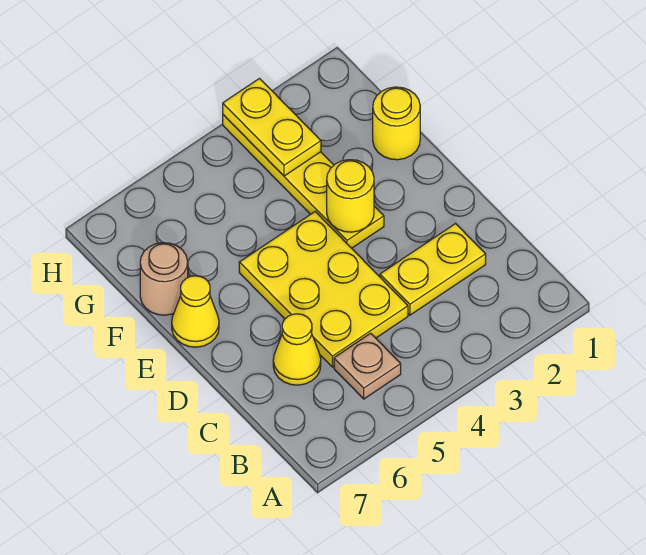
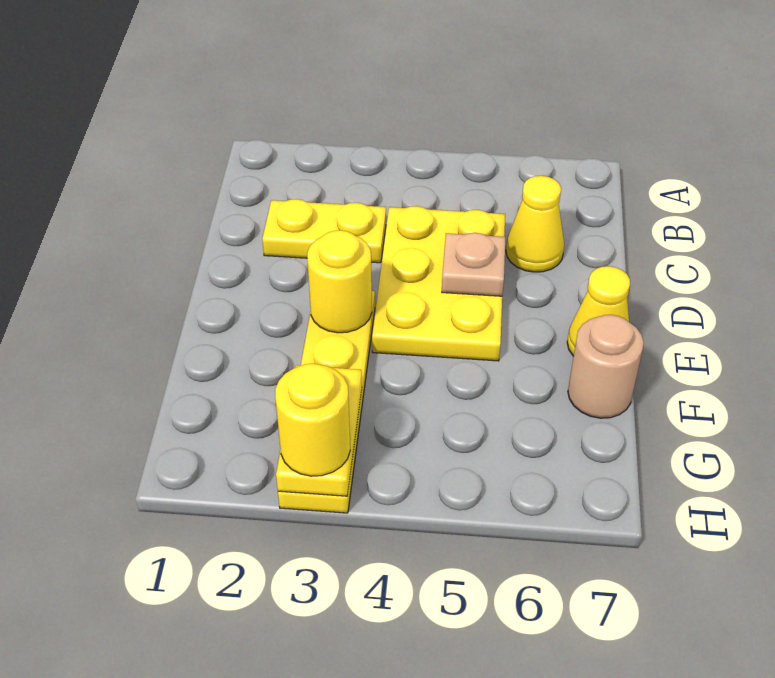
tan 1x1 plate [334,333,401,399] -> tan 1x1 plate moved to [442,233,505,296]
yellow 1x1 round brick [373,87,420,160] -> yellow 1x1 round brick moved to [275,364,350,476]

